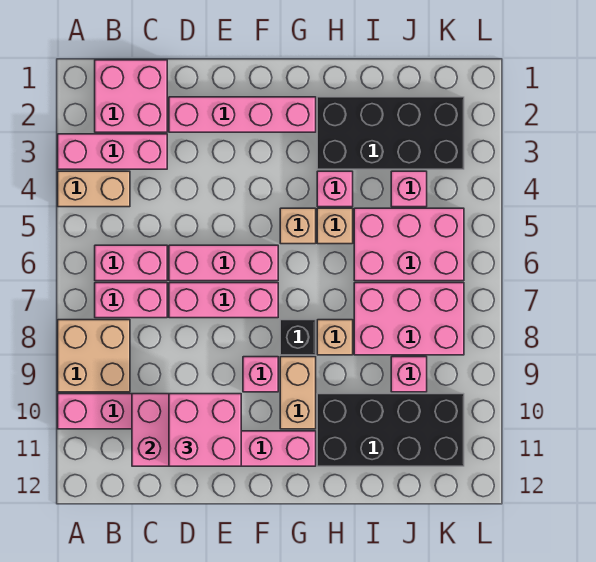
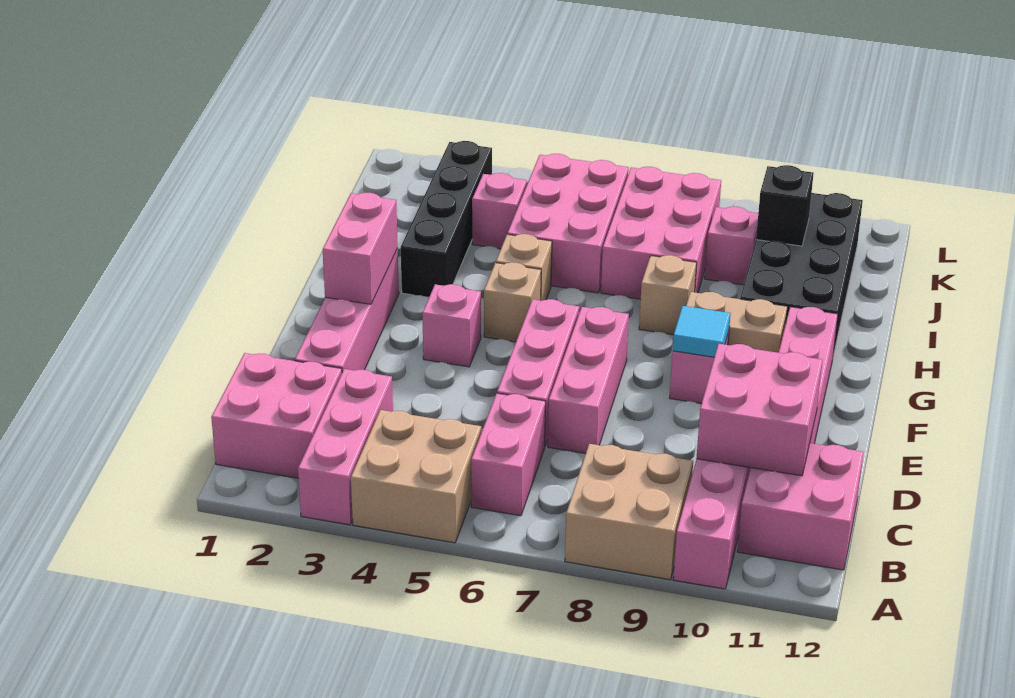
tan 1x2 brick [58,171,130,207] -> tan 2x2 brick [351,410,481,543]
pink 1x2 brick [95,283,167,318] -> pink 1x2 brick moved to [323,193,398,304]
pink 2x2 brick [169,394,241,466] -> pink 2x2 brick moved to [737,443,864,570]
none -> cyan 1x1 tile [673,306,731,357]
black 1x1 brick [280,320,316,355] -> black 1x1 brick moved to [756,165,814,246]
black 2x4 brick [317,97,464,169] -> black 1x4 brick [401,141,492,297]
pink 1x1 brick [317,171,353,207] -> pink 1x1 brick moved to [422,284,481,367]

